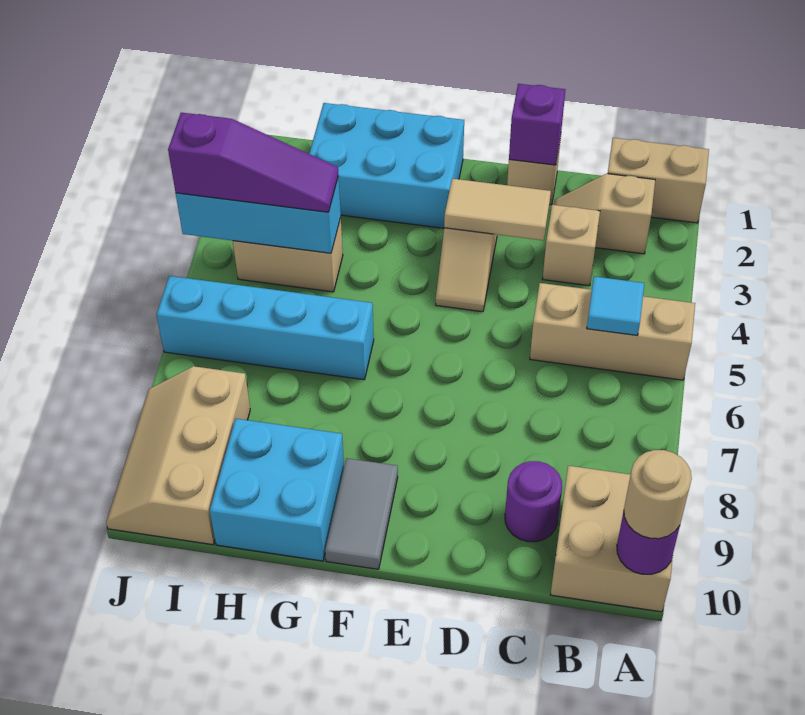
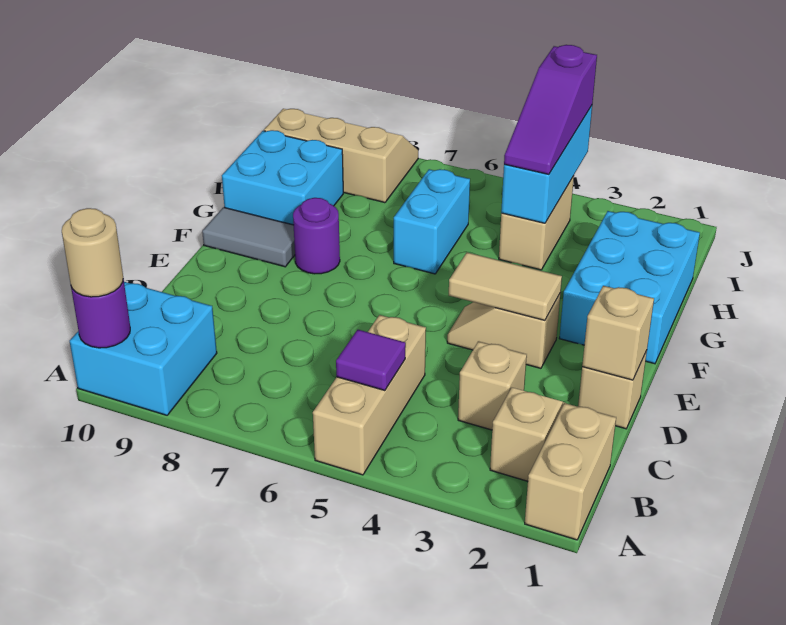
tan 2x2 brick [550,466,673,612] -> cyan 2x2 brick [70,282,217,415]
cyan 1x1 tile [587,276,644,335] -> purple 1x1 tile [336,330,406,391]
purple 1x1 round brick [505,461,562,542] -> purple 1x1 round brick moved to [293,198,340,274]
purple 1x1 brick [509,84,565,165] -> tan 1x1 brick [582,286,654,380]
tan 1x2 tile [444,179,551,240] -> tan 1x2 tile turned to [449,252,562,320]
cyan 1x4 brick [157,276,374,380] -> cyan 1x2 brick [394,169,470,274]

